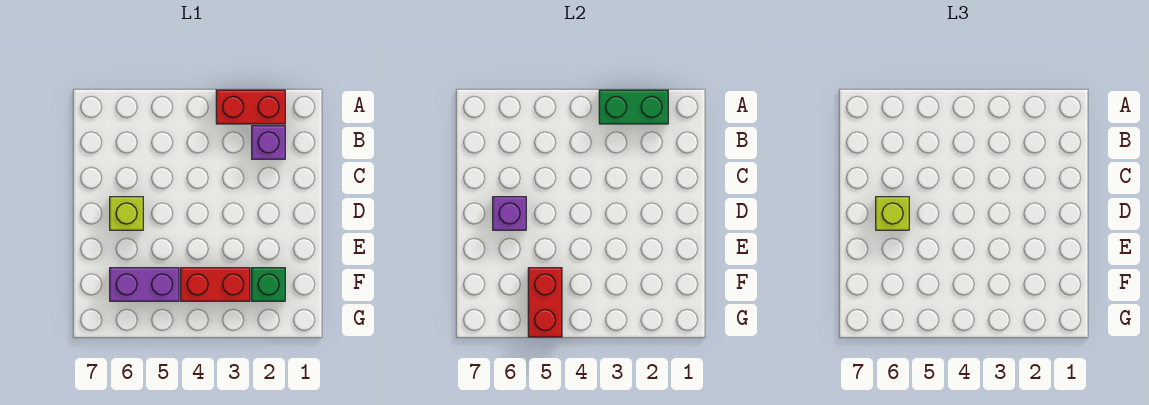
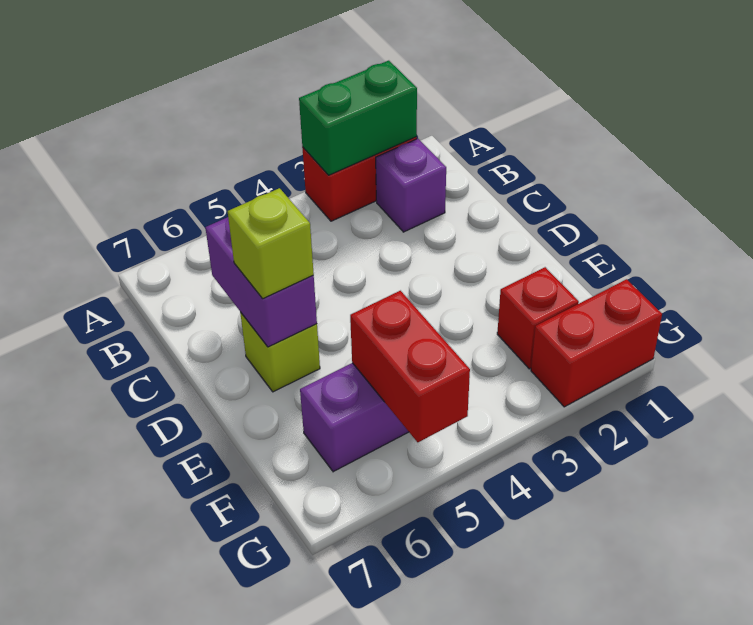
purple 1x1 brick [493,197,526,230] -> purple 1x2 brick [205,217,317,347]
green 1x1 brick [252,268,285,301] -> red 1x1 brick [497,267,579,369]
red 1x2 brick [181,268,250,301] -> red 1x2 brick moved to [531,279,662,407]

